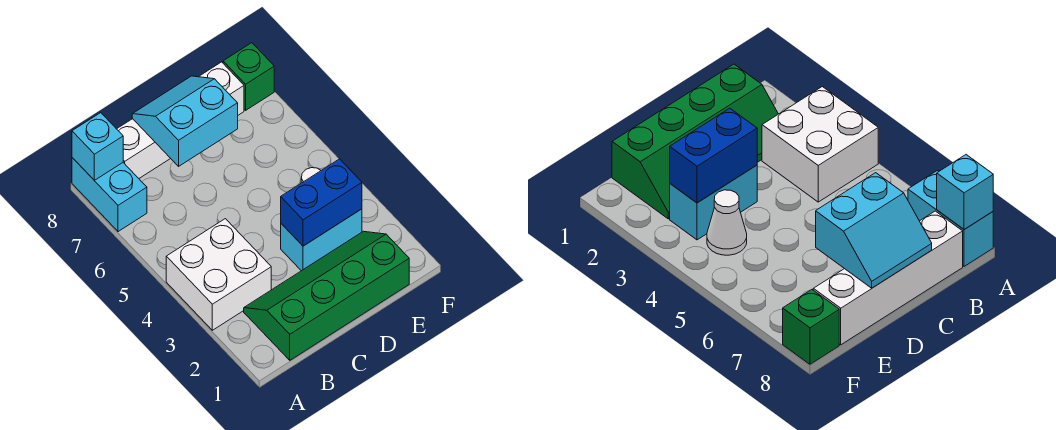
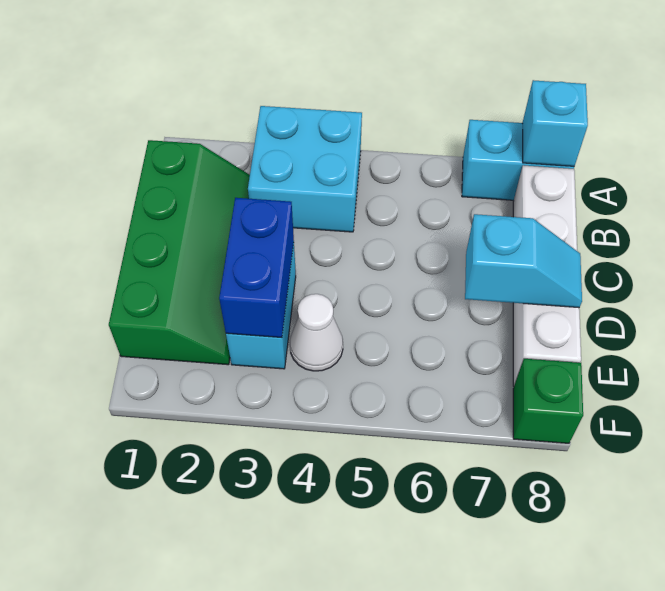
white 2x2 brick [166,219,271,330] -> cyan 2x2 brick [248,106,362,232]
cyan 2x2 slope [132,76,238,166] -> cyan 1x2 slope [465,214,582,308]

